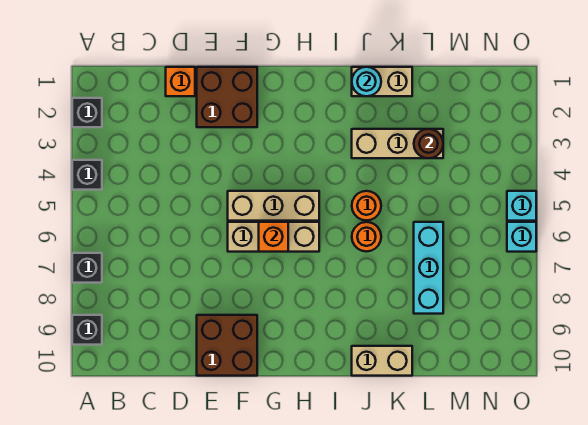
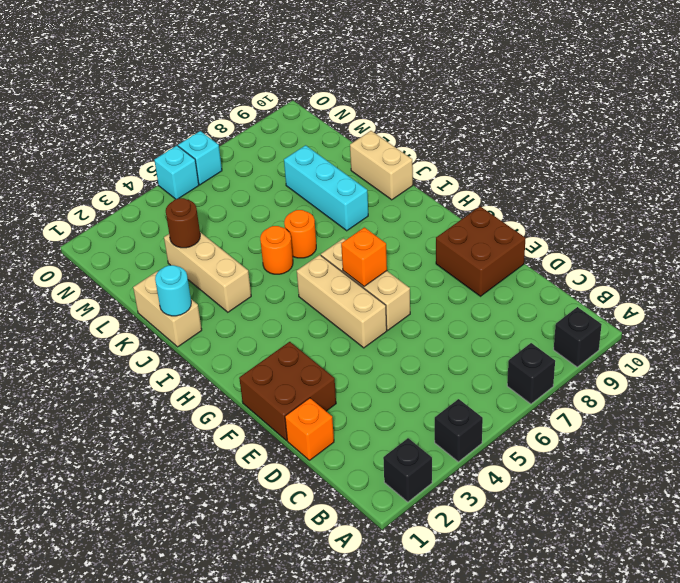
cyan 1x3 brick [414,222,443,314] -> cyan 1x3 brick turned to [284,145,368,231]

